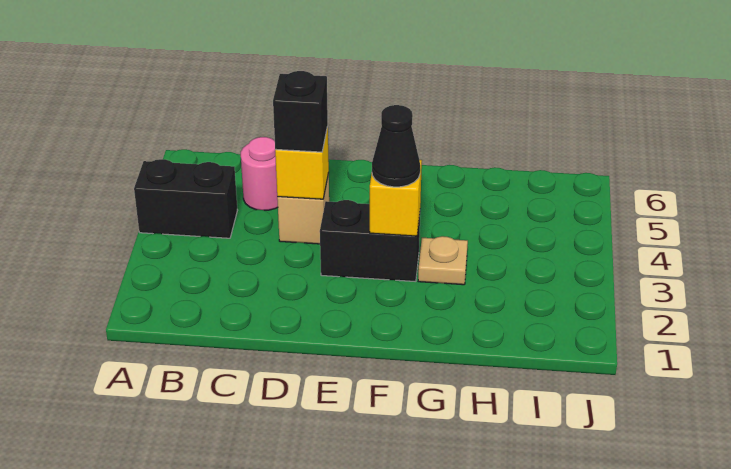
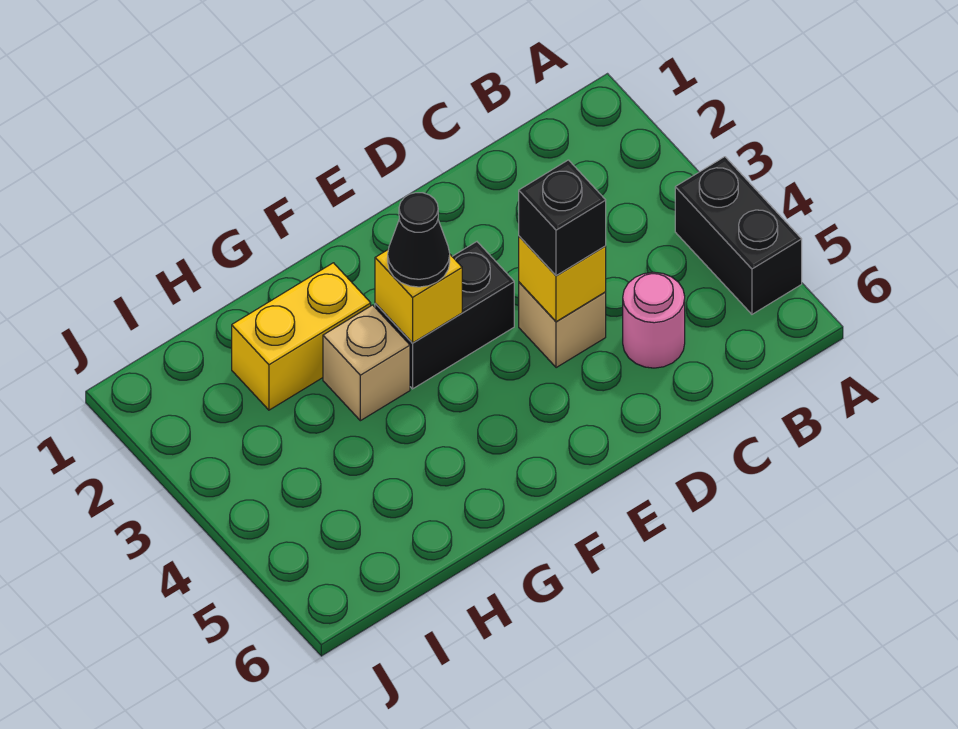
black 1x2 brick [134,159,238,238] -> black 1x2 brick turned to [675,157,802,314]
none -> yellow 1x2 brick [232,263,371,410]
tan 1x1 plate [418,236,468,285] -> tan 1x1 brick [323,305,410,421]

